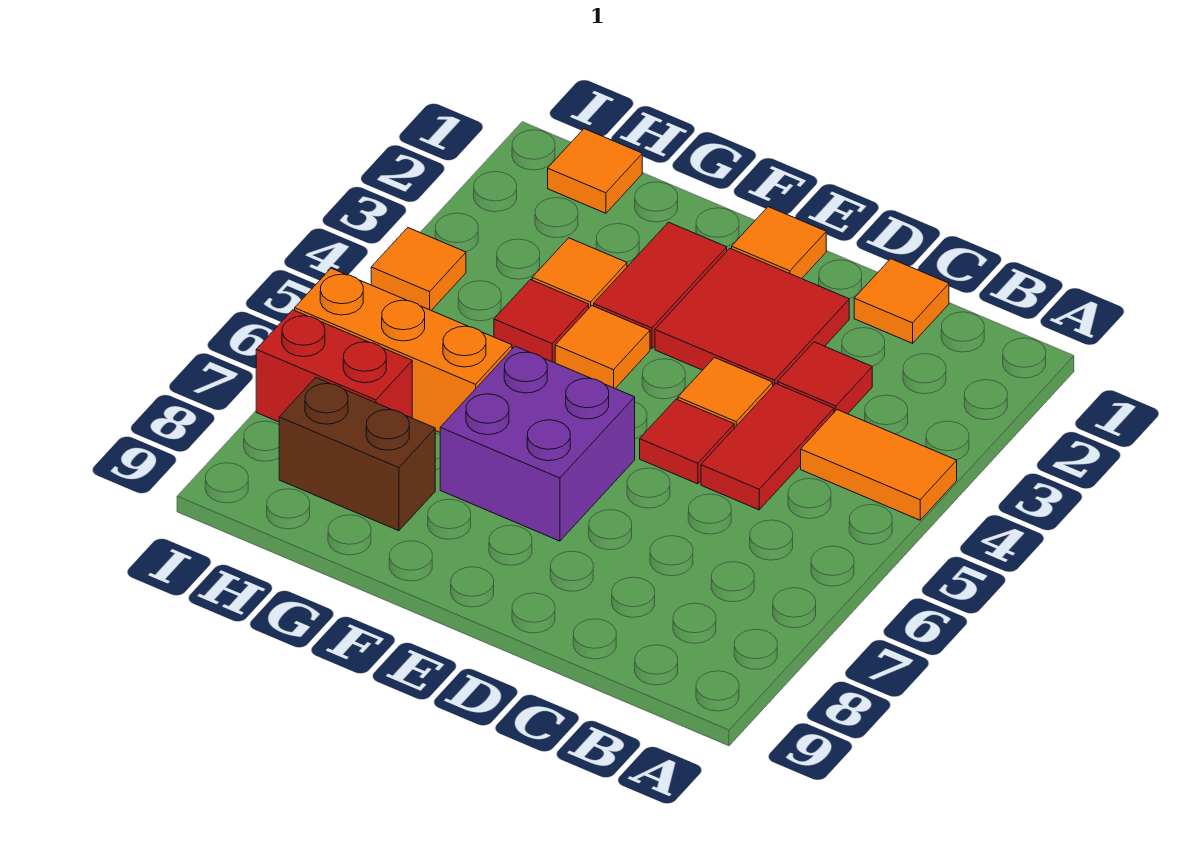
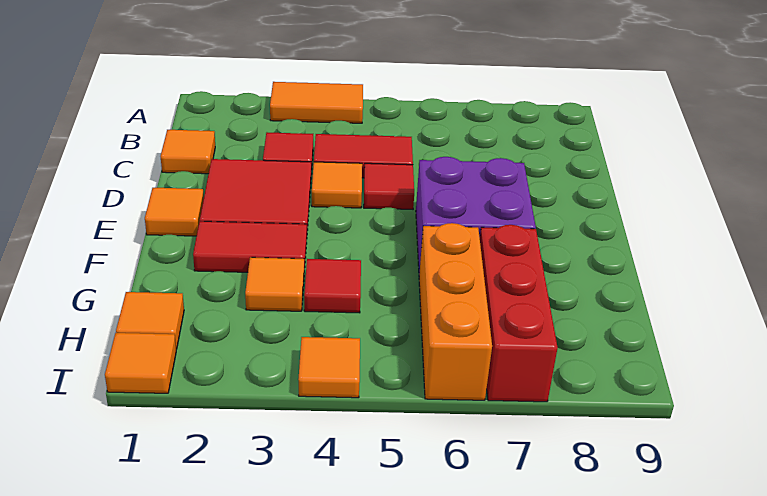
orange 1x2 tile [801,410,957,520] -> orange 1x2 tile turned to [270,82,363,123]
orange 1x1 tile [555,306,650,388] -> orange 1x1 tile moved to [105,333,176,393]
brown 1x2 brick [279,378,435,531] -> none
red 1x2 brick [256,310,412,422] -> red 1x3 brick [480,225,558,402]

